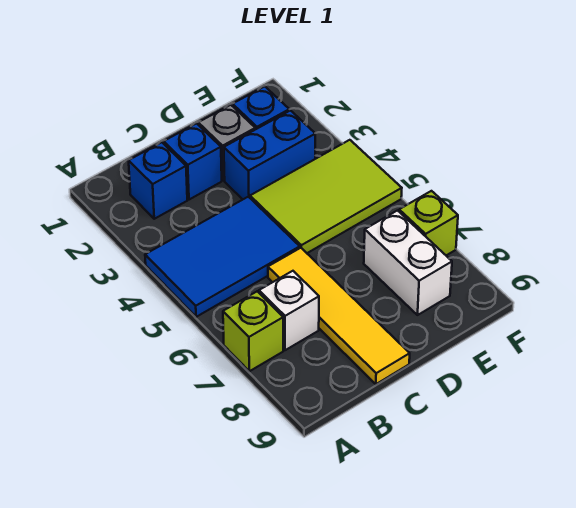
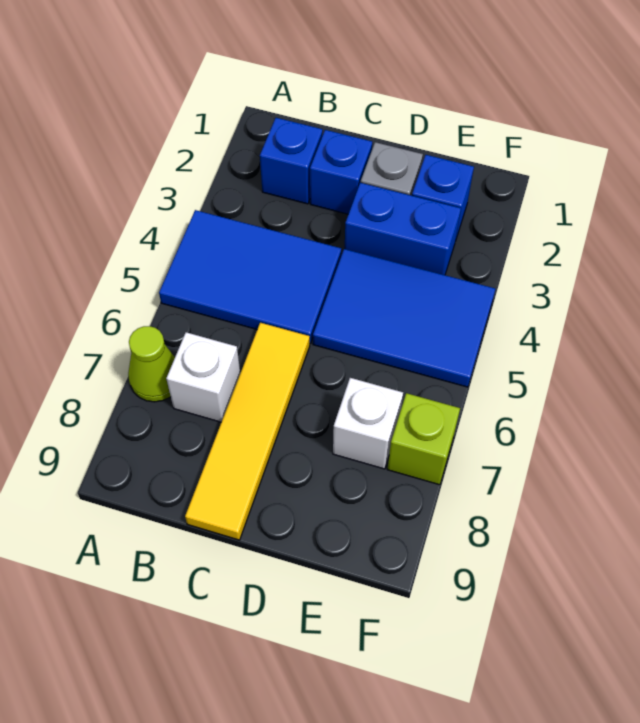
lime 1x1 brick [223,291,283,371] -> lime 1x1 cone [128,326,175,402]
lime 2x3 tile [250,140,402,253] -> blue 2x3 tile [313,249,495,387]
white 1x2 brick [364,211,452,315] -> white 1x1 brick [333,378,403,469]

